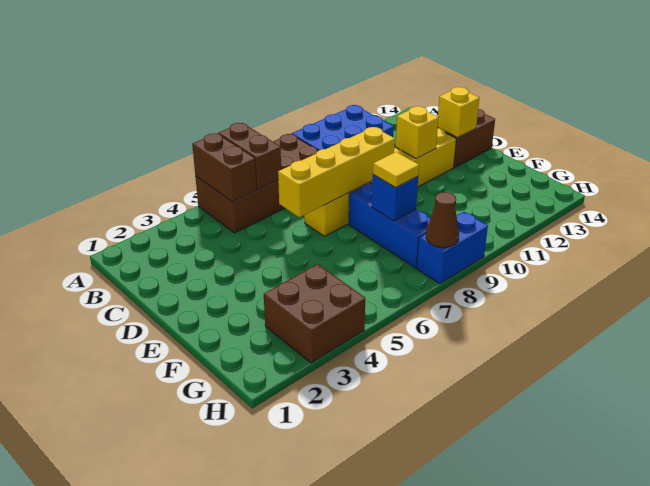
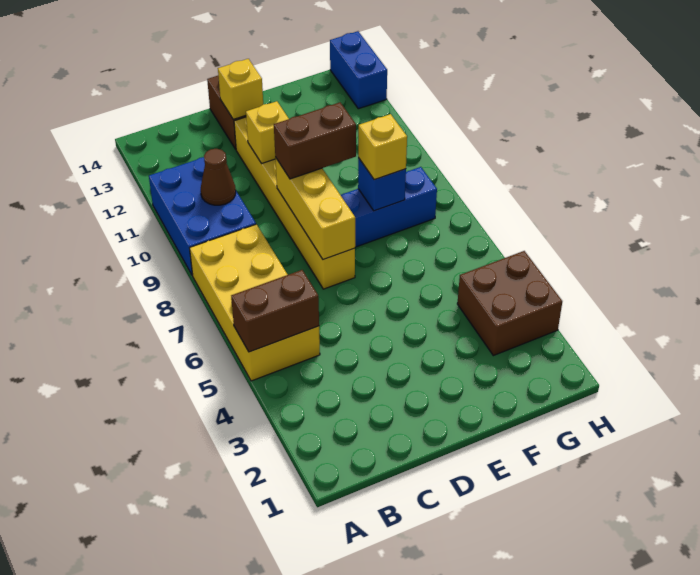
brown 2x4 brick [195,134,318,233] -> yellow 2x4 brick [190,224,320,381]
brown 1x2 brick [218,123,281,190] -> brown 1x2 brick moved to [274,102,356,179]
yellow 1x4 brick [278,127,395,217] -> yellow 1x3 brick [275,157,355,260]
yellow 1x1 tile [373,152,419,188] -> yellow 1x1 brick [358,114,407,180]
blue 1x2 brick [417,212,488,284] -> blue 1x2 brick moved to [330,31,387,109]
brown 1x1 cone [426,192,459,247] -> brown 1x1 cone moved to [201,149,236,205]

